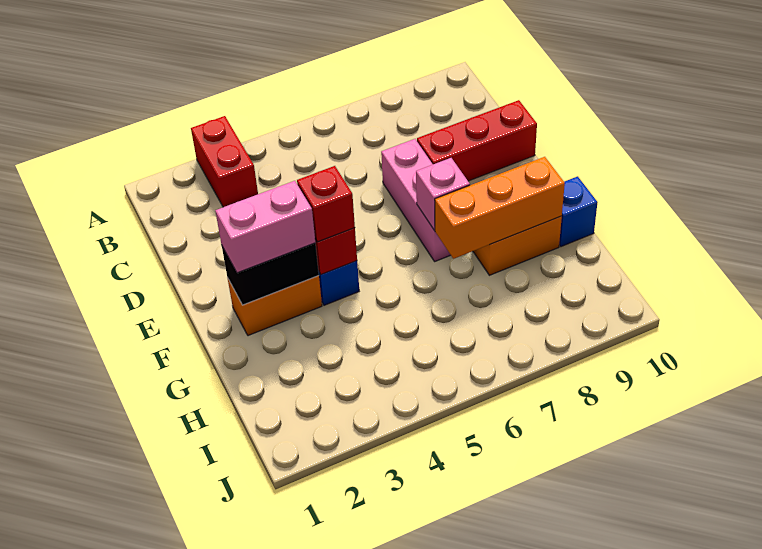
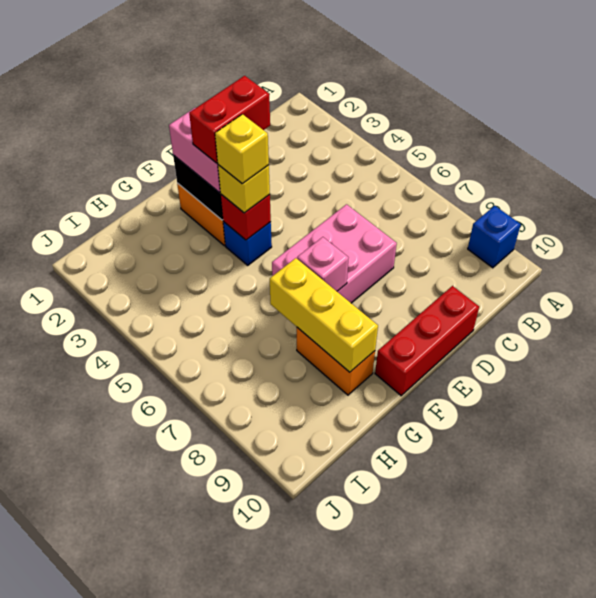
red 1x2 brick [191,116,258,207] -> red 1x2 brick moved to [189,76,270,163]
pink 1x3 brick [381,139,450,261] -> pink 2x3 brick [272,204,397,303]
red 1x3 brick [417,100,537,181] -> red 1x3 brick turned to [375,286,479,396]
red 1x1 brick [297,166,355,242] -> yellow 1x1 brick [218,165,270,213]
none -> yellow 1x1 brick [215,114,269,184]
orange 1x3 brick [435,157,565,259] -> yellow 1x3 brick [270,258,378,372]
blue 1x1 brick [559,176,598,247] -> blue 1x1 brick moved to [468,206,521,268]

